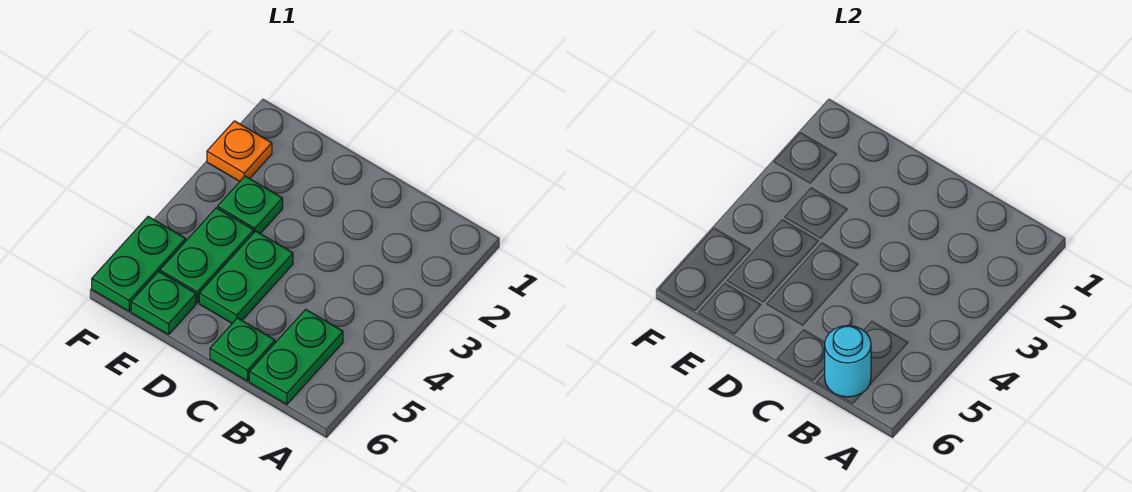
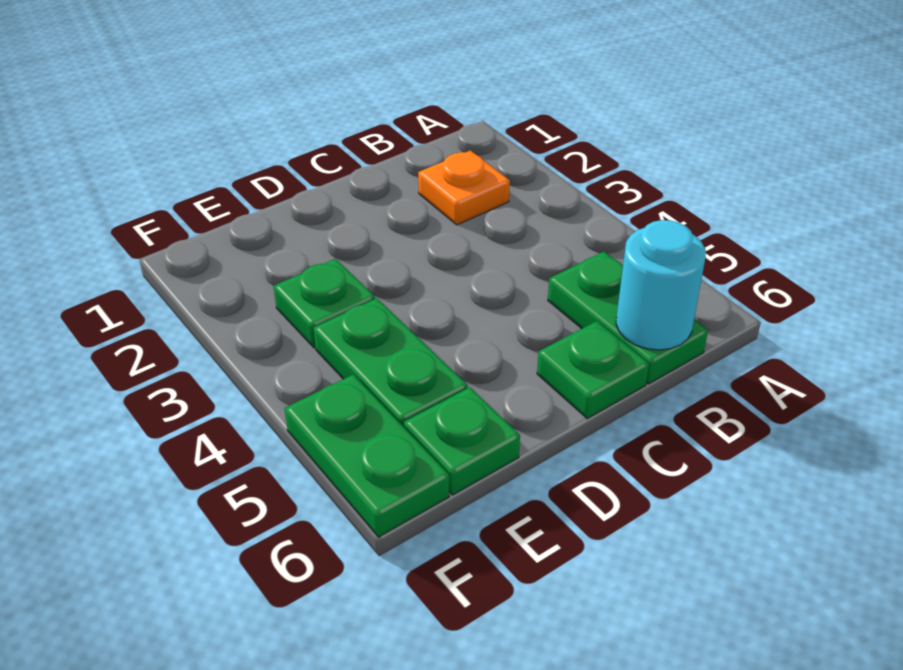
green 1x2 plate [199,231,293,323] -> none
orange 1x1 plate [207,121,272,181] -> orange 1x1 plate moved to [418,150,510,225]

